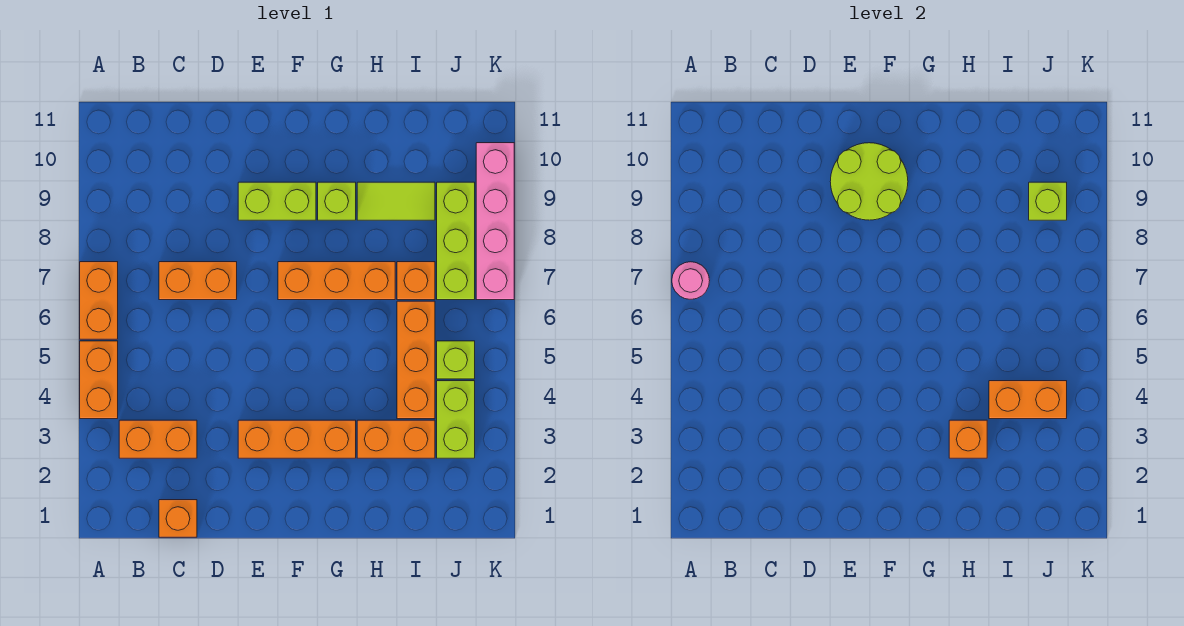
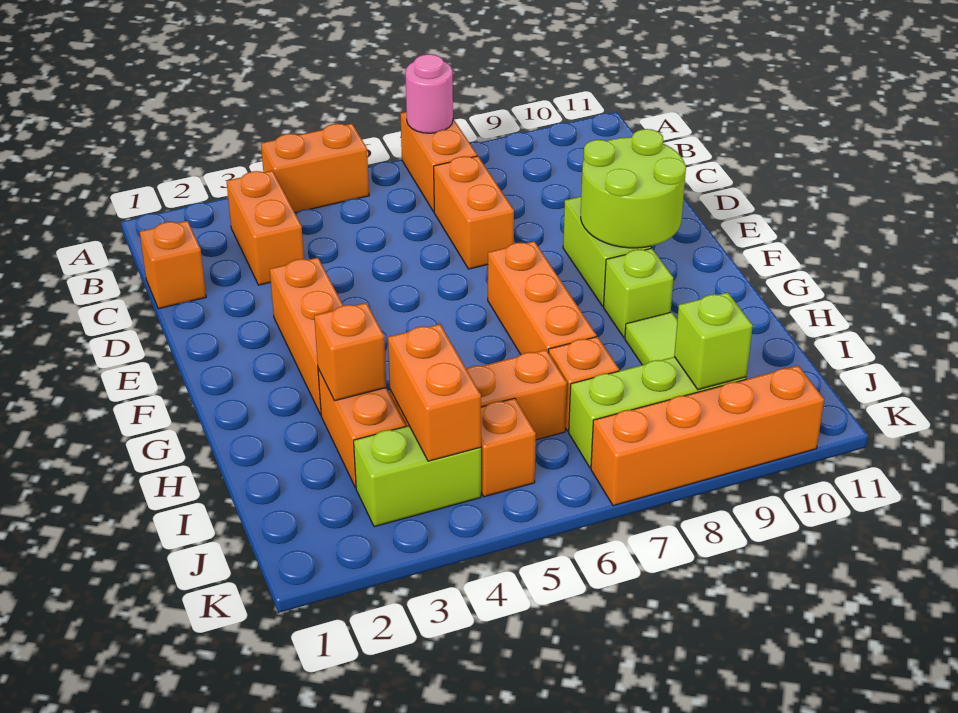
orange 1x2 brick [80,262,118,339] -> orange 1x2 brick turned to [401,112,477,212]
lime 1x1 brick [437,341,475,379] -> orange 1x1 brick [481,398,536,497]
pink 1x4 brick [476,143,514,300] -> orange 1x4 brick [591,366,824,506]

